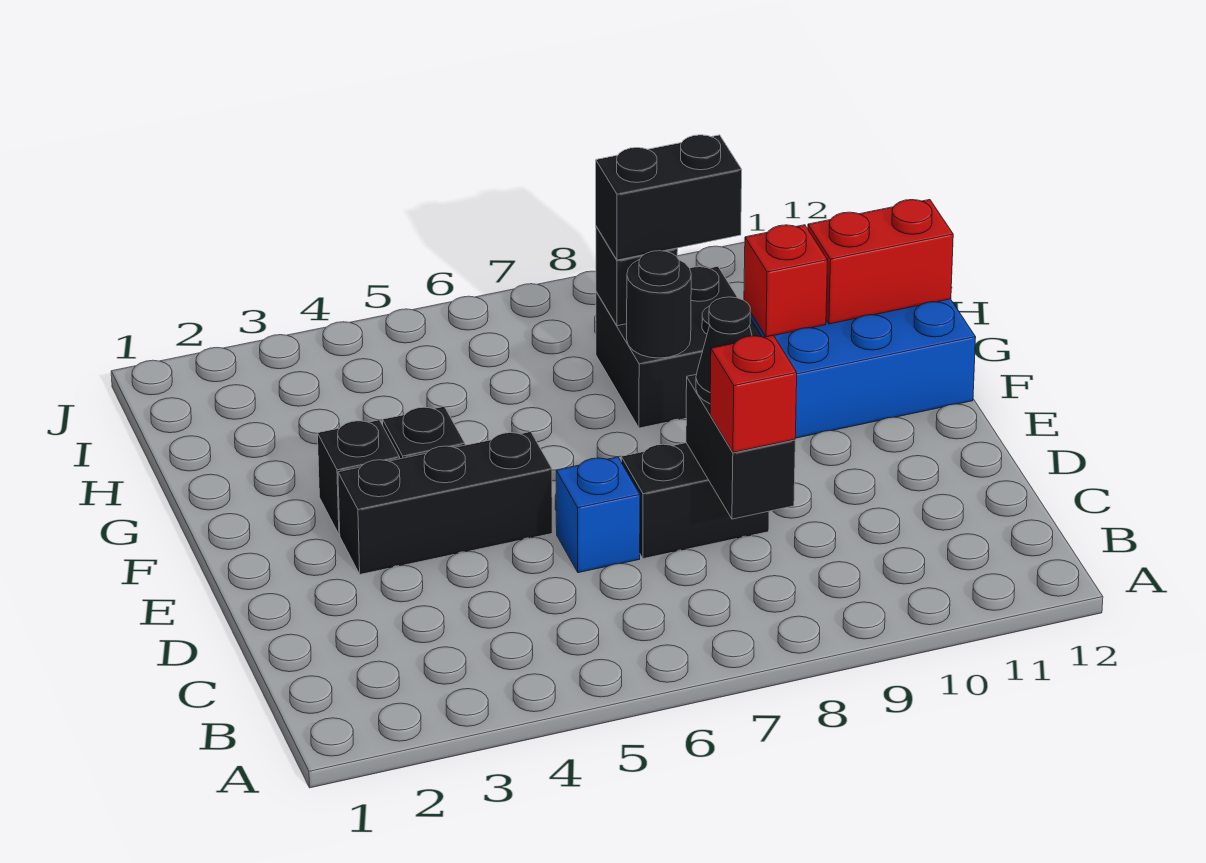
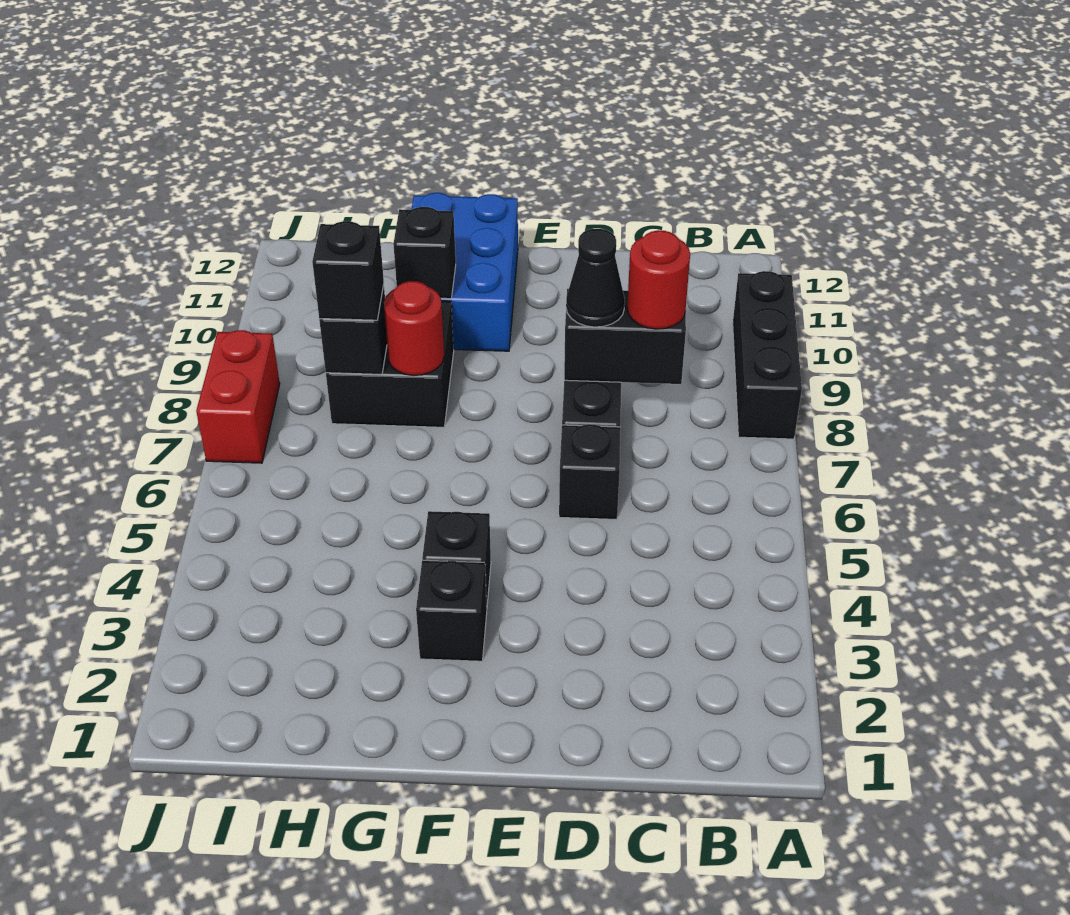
red 1x1 brick [710,335,797,452] -> red 1x1 round brick [627,230,690,329]
blue 1x1 brick [556,457,640,573] -> black 1x1 brick [559,424,620,519]
black 1x3 brick [338,432,552,574] -> black 1x3 brick moved to [733,271,802,439]
black 1x1 round brick [627,251,691,358] -> red 1x1 round brick [384,281,444,375]
red 1x1 brick [744,225,827,337] -> black 1x1 brick [393,207,456,299]
red 1x2 brick [808,200,953,324] -> red 1x2 brick moved to [196,330,280,463]
black 1x2 brick [596,135,742,260] -> black 1x1 brick [312,221,384,320]

